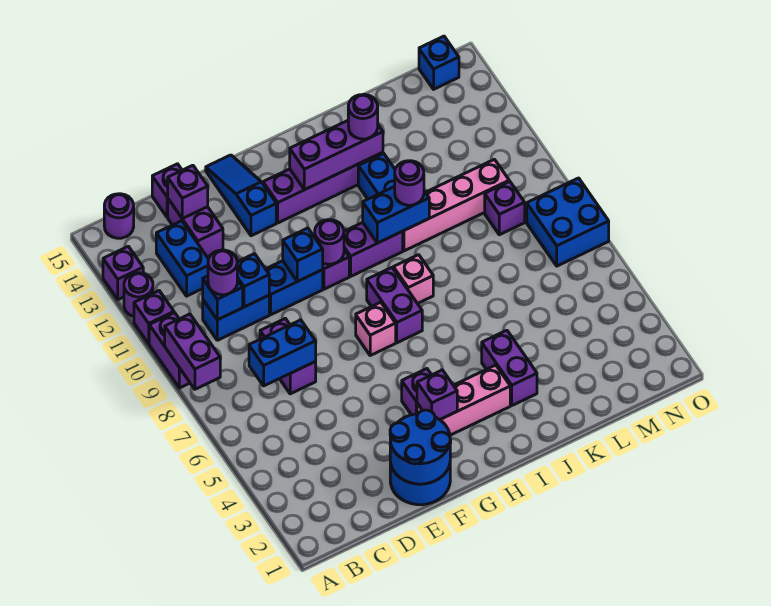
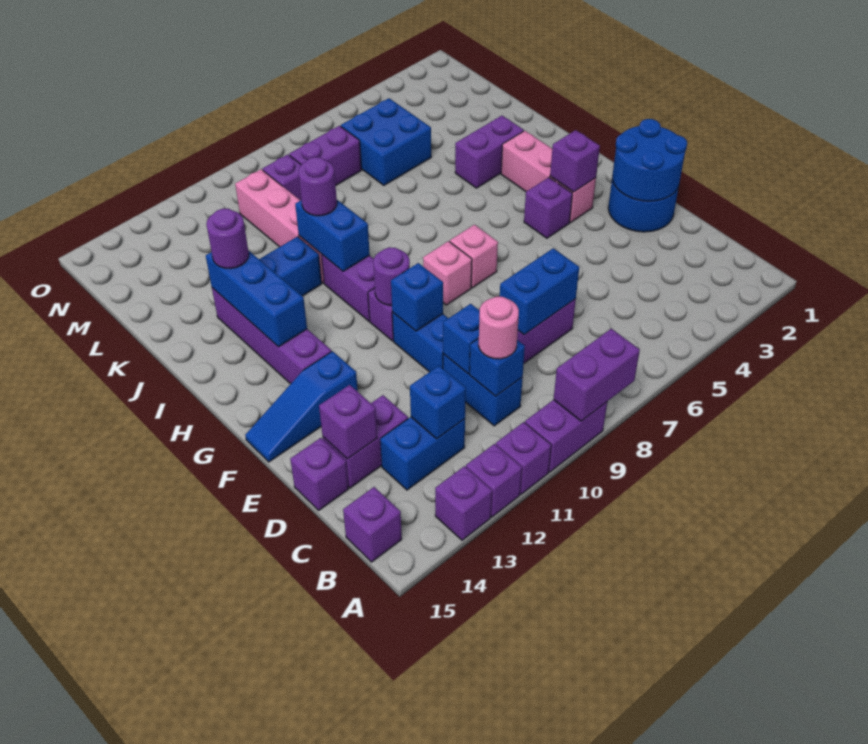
purple 1x1 round brick [124,273,153,317] -> purple 1x1 brick [466,444,522,517]
purple 1x1 round brick [104,194,134,238] -> purple 1x1 brick [343,487,402,562]
blue 1x2 brick [249,320,316,386] -> blue 1x2 brick turned to [500,248,579,335]
purple 1x1 round brick [208,250,237,295] -> pink 1x1 round brick [479,297,519,359]
purple 1x2 brick [367,268,422,343] -> purple 1x2 brick moved to [289,126,361,185]
purple 1x3 brick [290,121,383,190] -> blue 1x3 brick [206,250,307,347]
pink 1x1 brick [393,255,433,303] -> pink 1x1 brick moved to [423,241,472,305]
blue 2x2 brick [527,178,609,266] -> blue 2x2 brick moved to [341,98,431,185]
blue 1x1 brick [419,36,459,89] -> blue 1x1 brick moved to [410,366,466,439]

